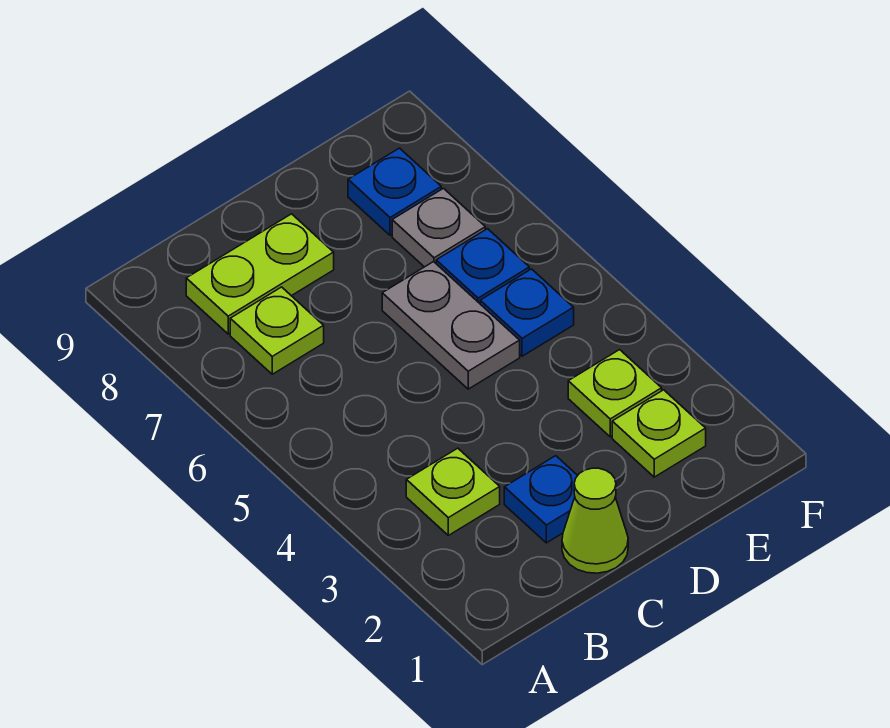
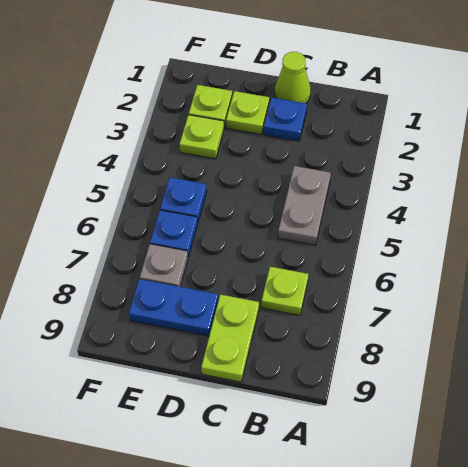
lime 1x1 plate [406,448,500,535] -> lime 1x1 plate moved to [226,91,269,135]
lime 1x2 plate [186,214,334,334] -> lime 1x2 plate turned to [201,295,259,382]
grey 1x2 plate [382,262,520,389] -> grey 1x2 plate moved to [278,166,331,245]
blue 1x1 plate [348,148,441,235] -> blue 1x2 plate [129,279,218,336]

